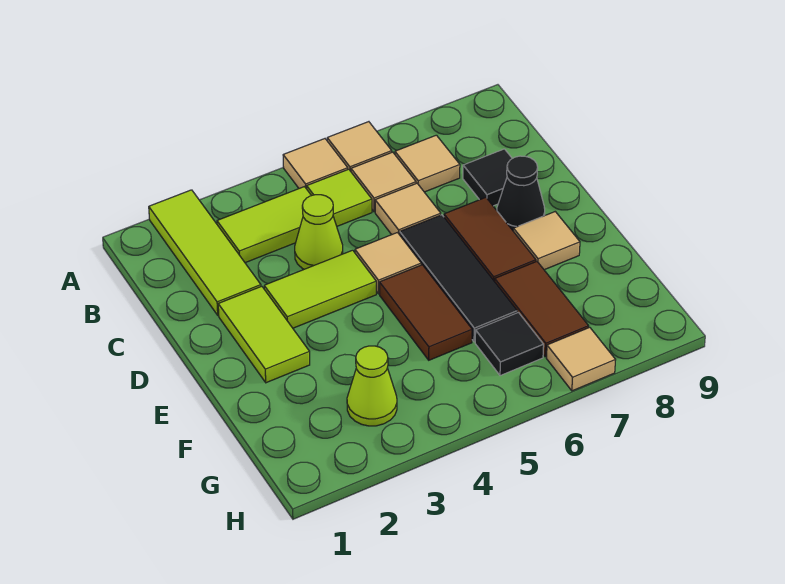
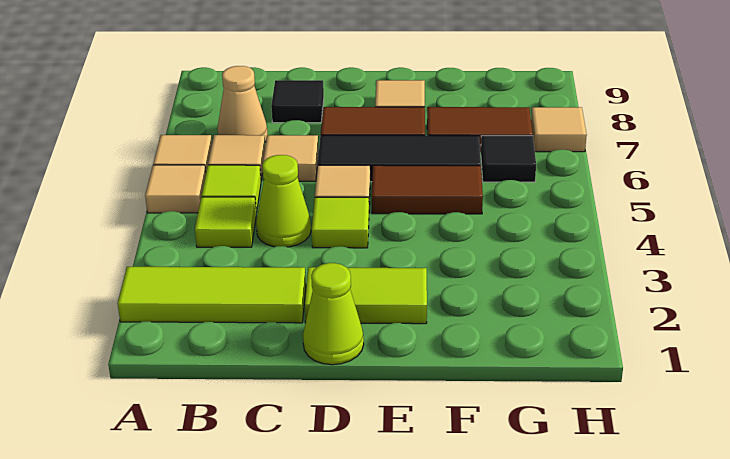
lime 1x2 tile [217,187,311,263] -> lime 1x1 tile [195,197,256,247]
tan 1x1 tile [395,135,460,192] -> tan 1x1 cone [217,66,268,142]
lime 1x2 tile [264,250,376,328] -> lime 1x1 tile [312,197,369,248]
black 1x1 cone [497,156,545,230] -> none
lime 1x1 cone [347,346,397,426] -> lime 1x1 cone moved to [303,263,364,365]

